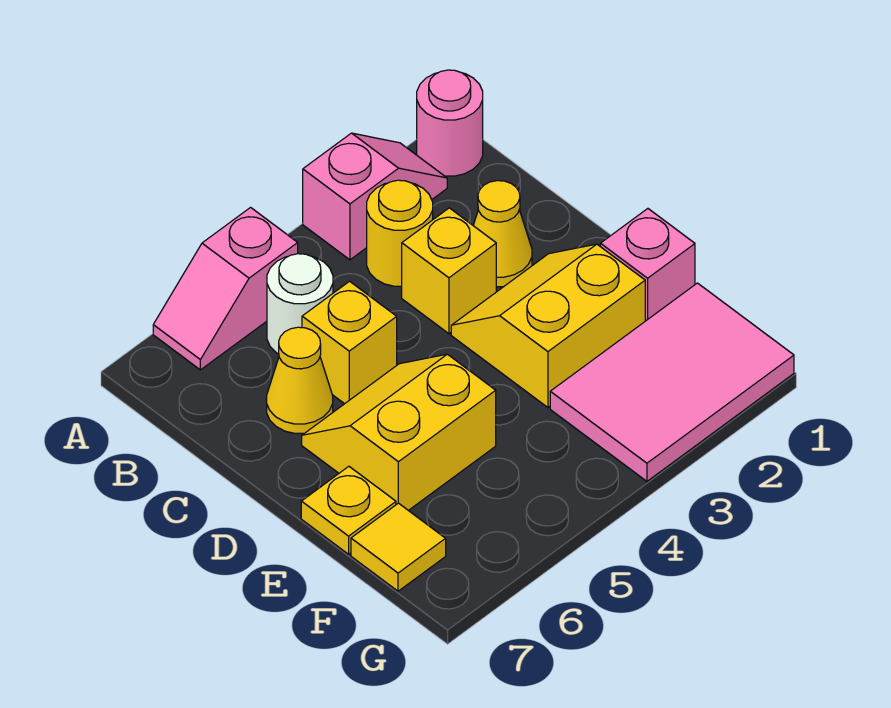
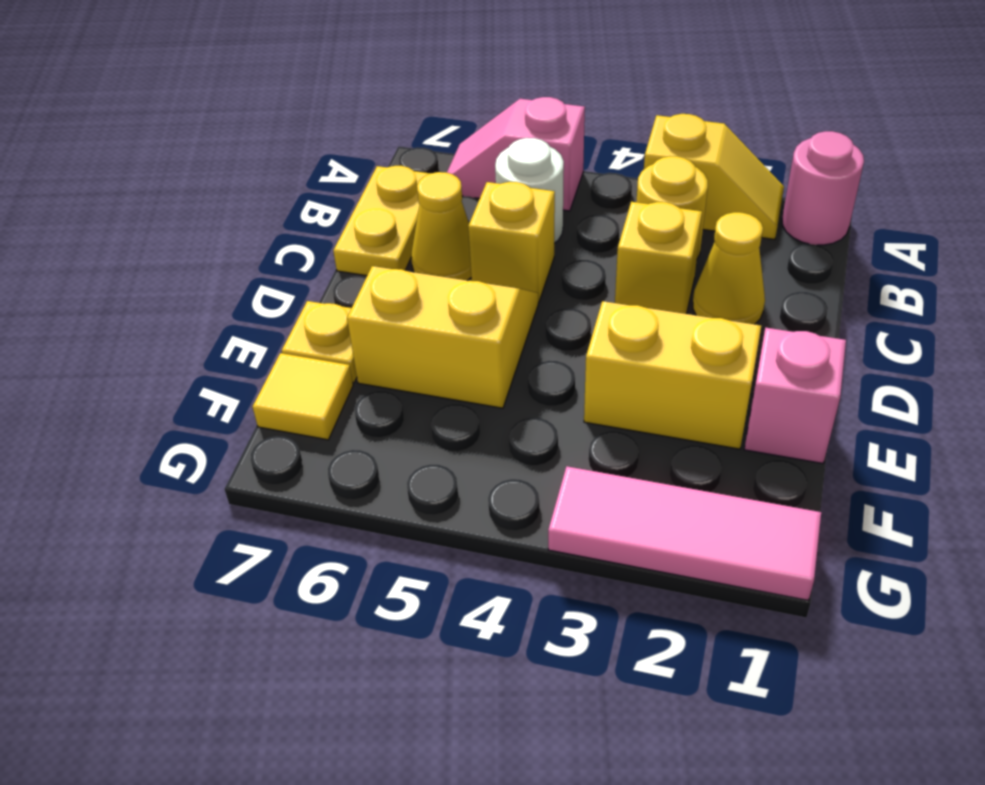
pink 1x2 slope [303,133,447,260] -> yellow 1x2 slope [644,114,784,240]
none -> yellow 1x2 plate [333,166,430,276]
pink 2x3 tile [550,283,794,481] -> pink 1x3 tile [548,466,821,600]

